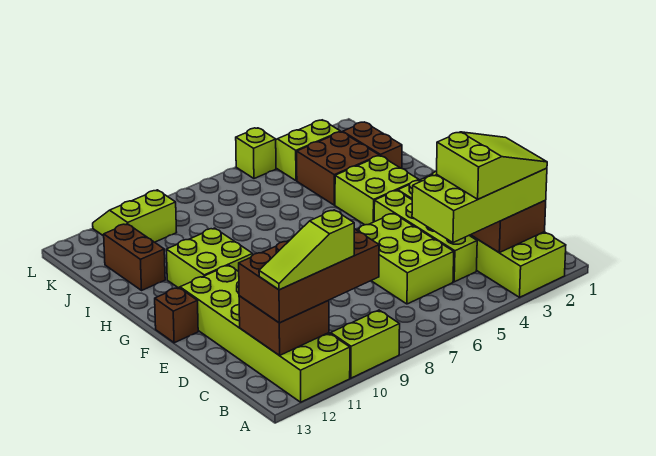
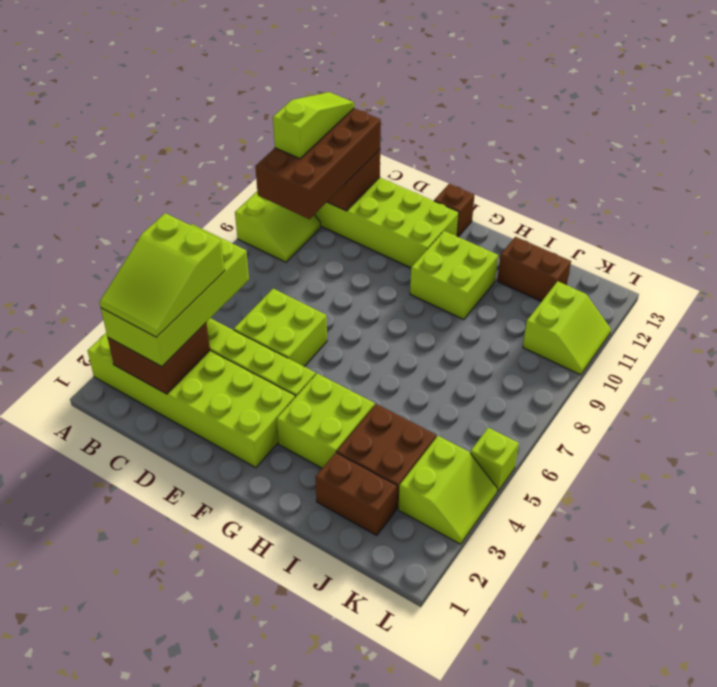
lime 2x3 brick [357,213,454,304] -> lime 2x2 brick [234,289,327,366]

